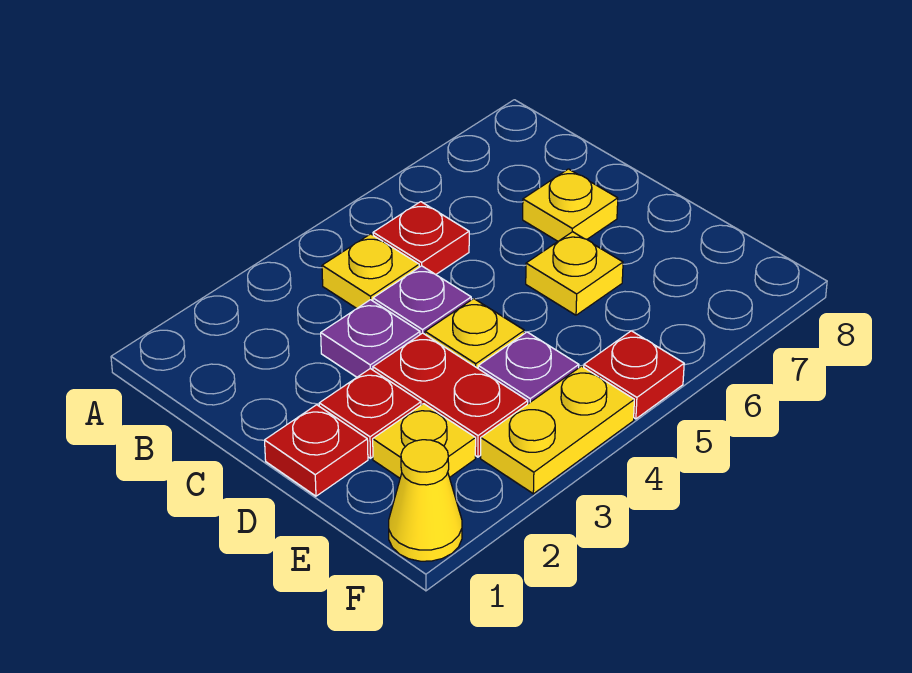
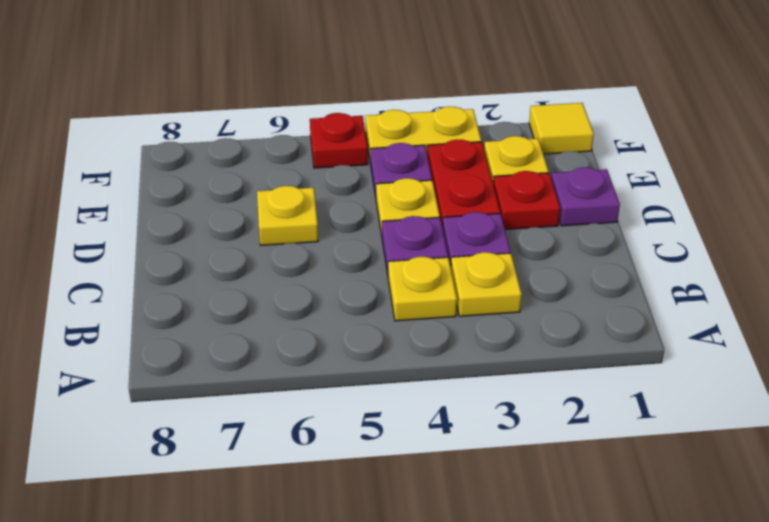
red 1x1 plate [373,202,469,275] -> none
yellow 1x1 plate [523,169,618,241] -> yellow 1x1 plate moved to [451,252,522,316]
red 1x1 plate [265,405,368,496] -> purple 1x1 plate [551,167,620,226]
yellow 1x1 cone [389,440,462,561] -> yellow 1x1 tile [529,103,594,154]

